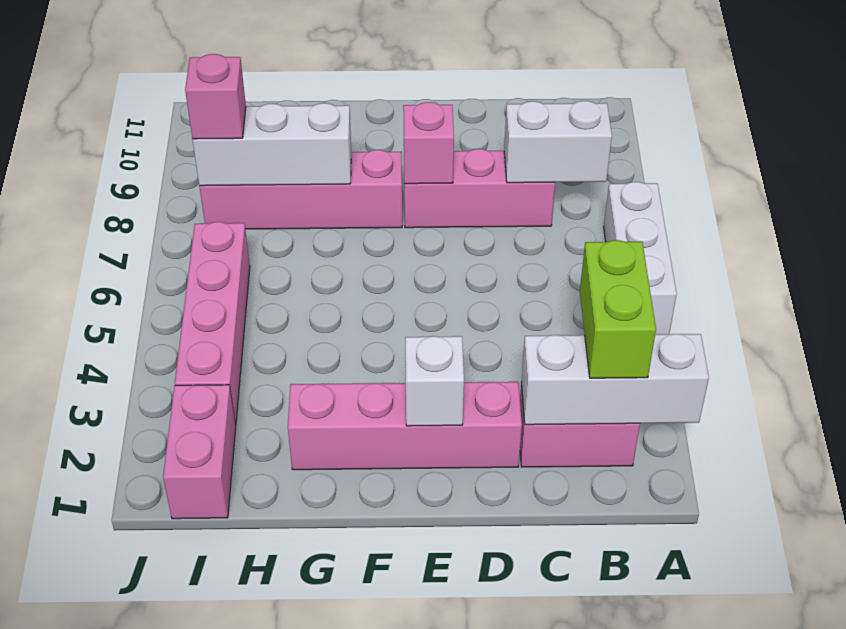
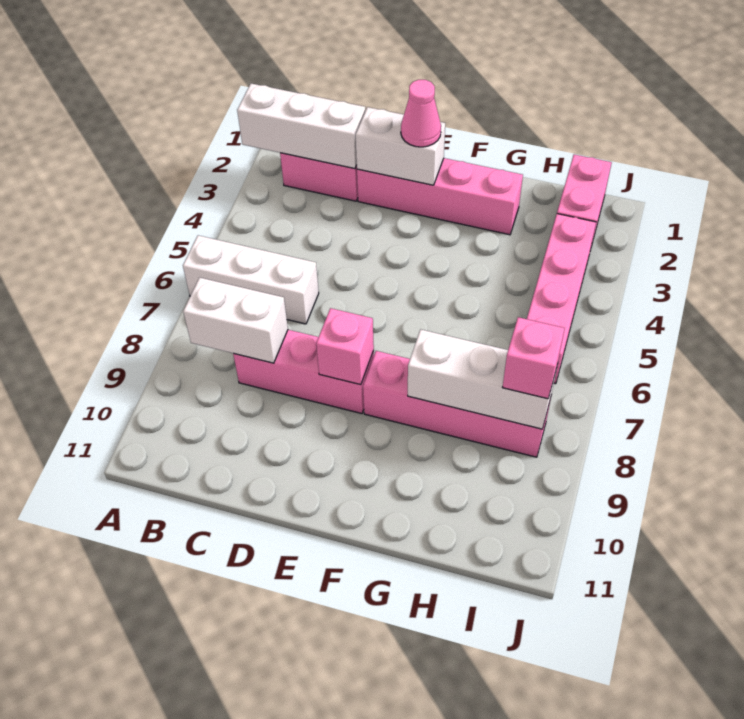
white 1x3 brick [604,182,677,334] -> white 1x3 brick turned to [183,235,319,324]
lime 1x2 brick [580,240,656,378] -> none
white 1x1 brick [405,336,464,426] -> white 1x2 brick [356,107,445,185]
none -> pink 1x1 cone [401,80,441,147]

